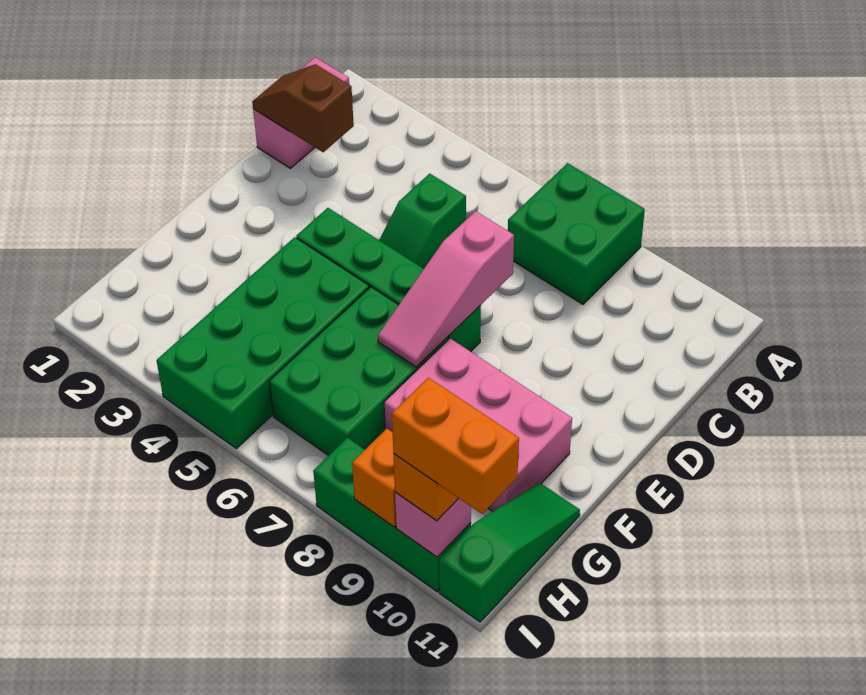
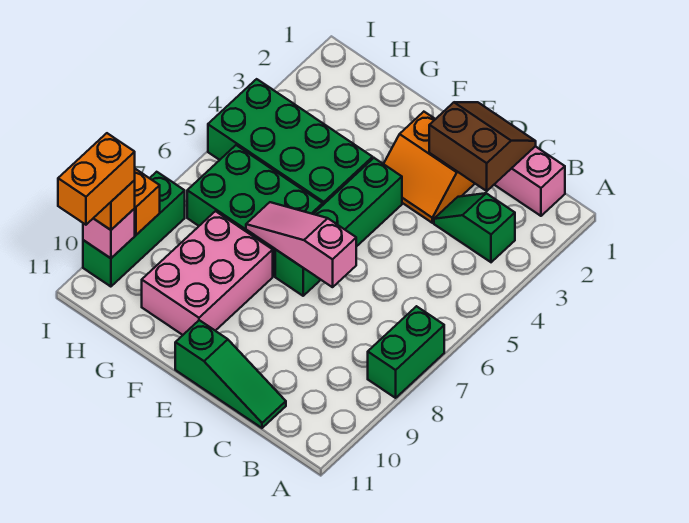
green 2x2 brick [508,163,645,304] -> green 1x2 brick [368,306,444,398]
brown 1x2 slope [252,64,354,152] -> brown 2x2 slope [429,102,536,191]
green 1x2 slope [379,174,466,269] -> green 1x2 slope moved to [434,193,515,262]
none -> orange 2x2 slope [384,112,475,223]
green 1x3 slope [439,483,580,622] -> green 1x3 slope moved to [175,320,286,428]

